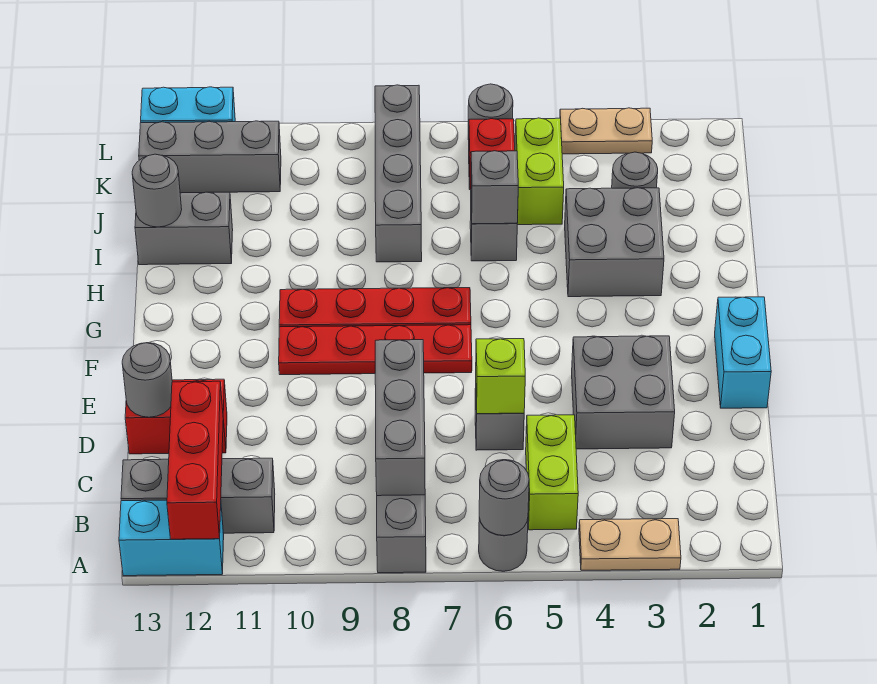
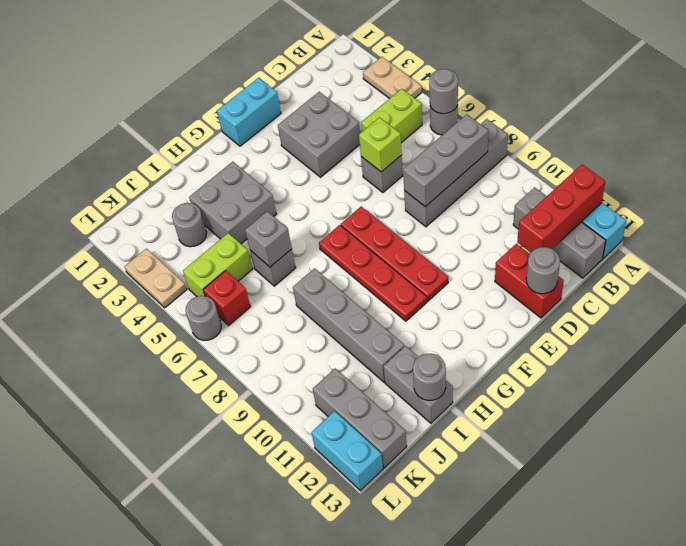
grey 1x4 brick [375,85,422,262] -> grey 1x4 brick turned to [293,268,404,382]

